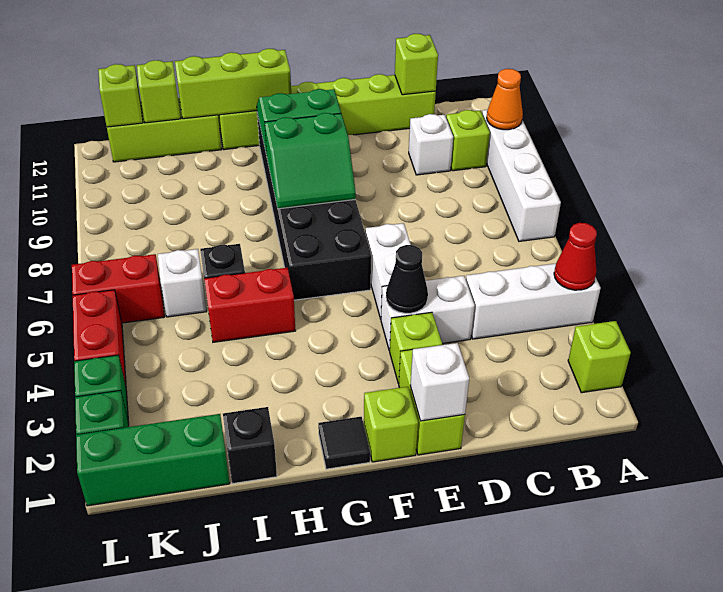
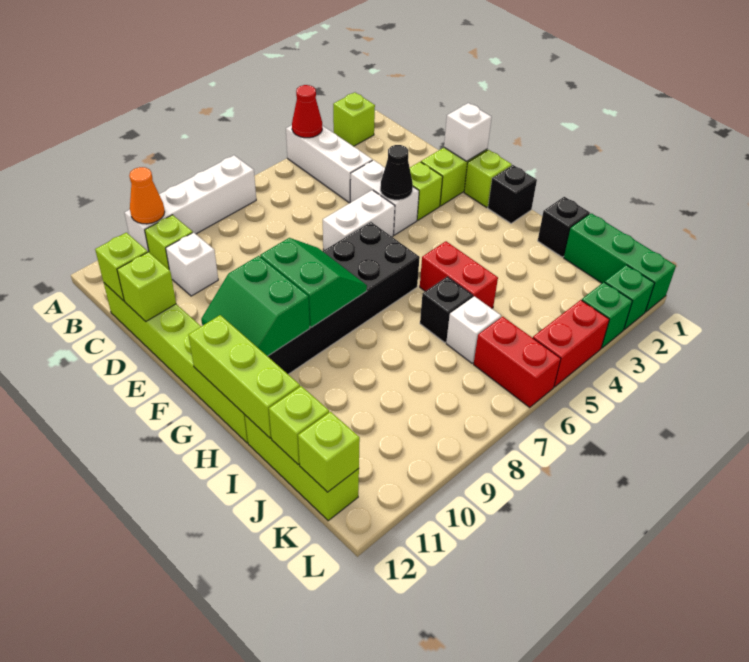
none -> lime 1x1 brick [117,252,176,321]
black 1x1 tile [318,417,370,469] -> black 1x1 brick [488,165,537,223]

